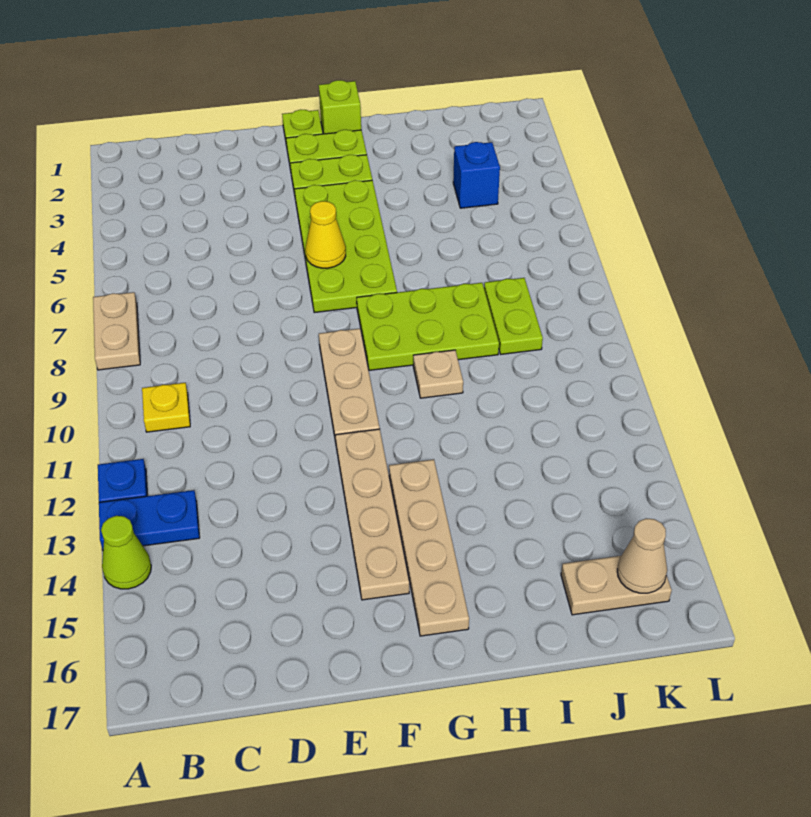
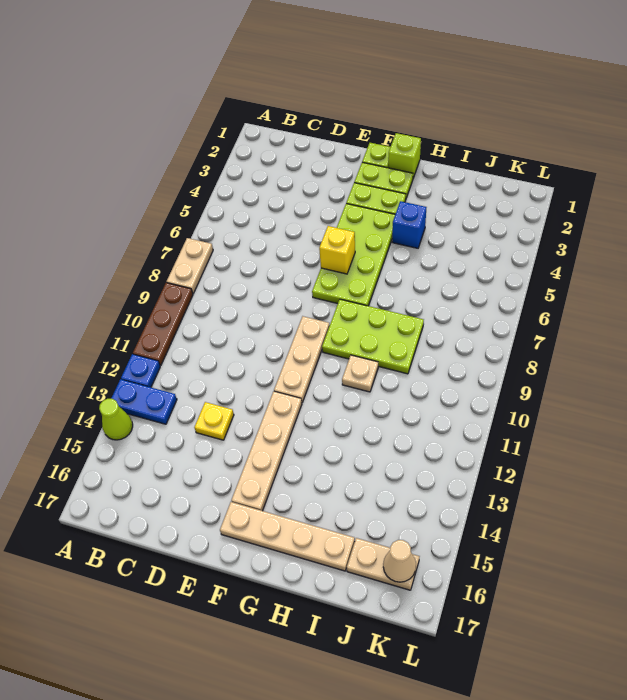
none -> brown 1x3 plate [133,283,193,365]
yellow 1x1 plate [142,383,190,432] -> yellow 1x1 plate moved to [194,402,234,440]
yellow 1x1 cone [305,201,346,268] -> yellow 1x1 brick [319,226,355,274]
tan 1x4 plate [389,459,469,636] -> tan 1x4 plate turned to [220,502,355,571]
blue 1x1 brick [453,142,500,208] -> blue 1x1 brick moved to [392,201,426,248]
lime 1x2 plate [484,278,543,354] -> none

